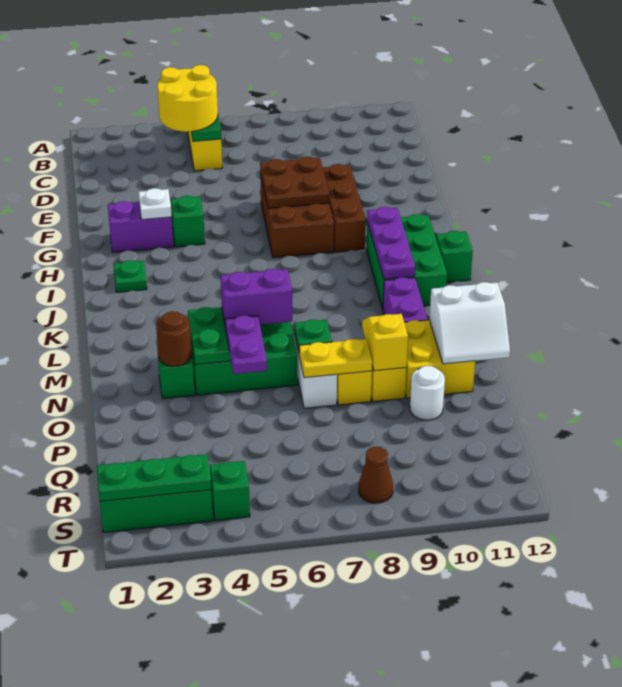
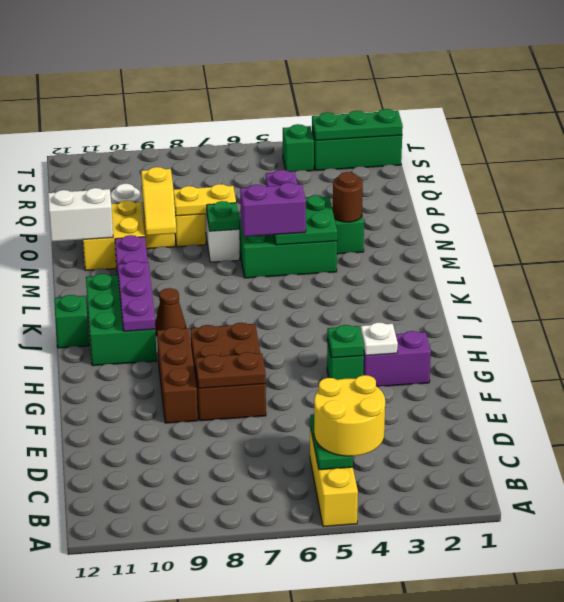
brown 2x2 plate [260,156,329,208] -> brown 1x2 plate [195,352,266,388]
green 1x1 plate [114,260,147,292] -> green 1x1 plate moved to [327,325,364,358]
brown 1x1 cone [358,447,393,503] -> brown 1x1 cone moved to [155,288,186,335]

